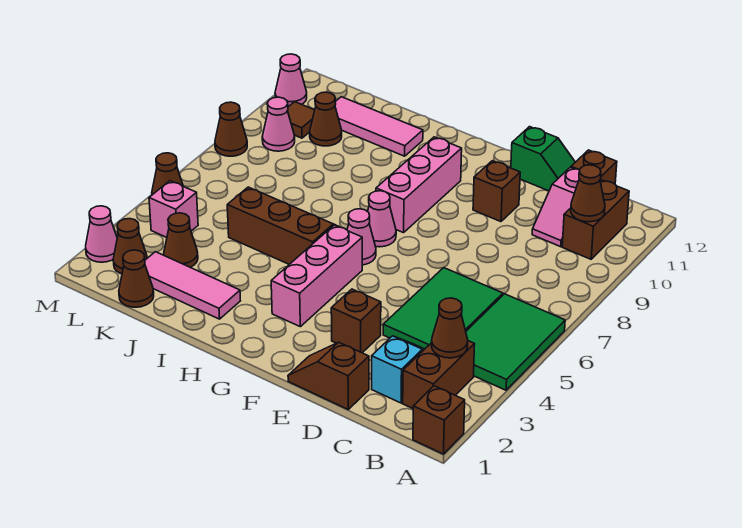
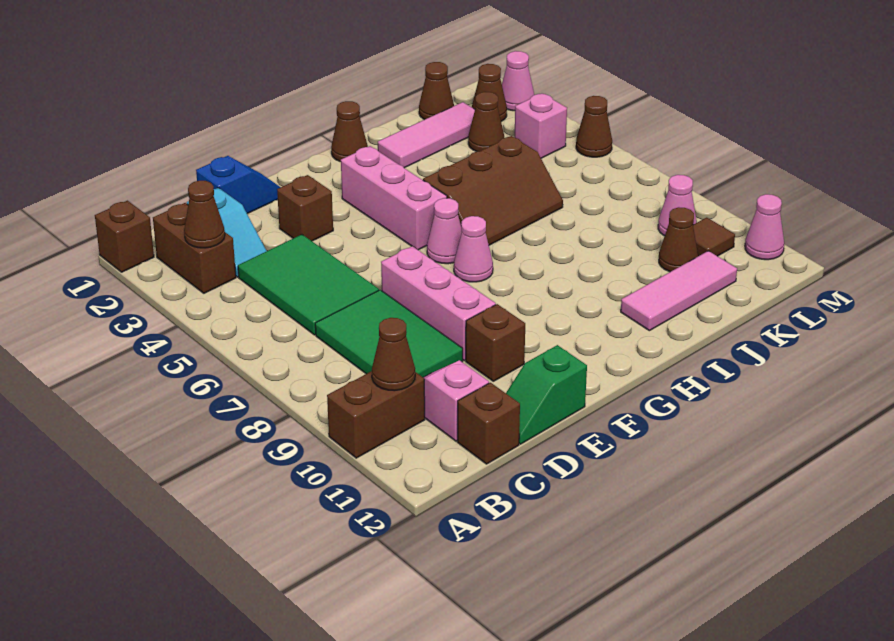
green 2x3 tile [466,294,565,390] -> green 2x3 tile moved to [315,290,463,377]
brown 1x2 brick [562,179,629,259] -> brown 1x2 brick turned to [327,371,425,458]
brown 1x2 slope [288,342,369,409] -> blue 1x2 slope [196,156,280,214]
pink 1x3 brick [376,137,462,233] -> pink 1x3 brick moved to [381,246,496,360]
brown 1x1 cone [215,102,247,156] -> brown 1x1 cone moved to [331,101,368,162]

